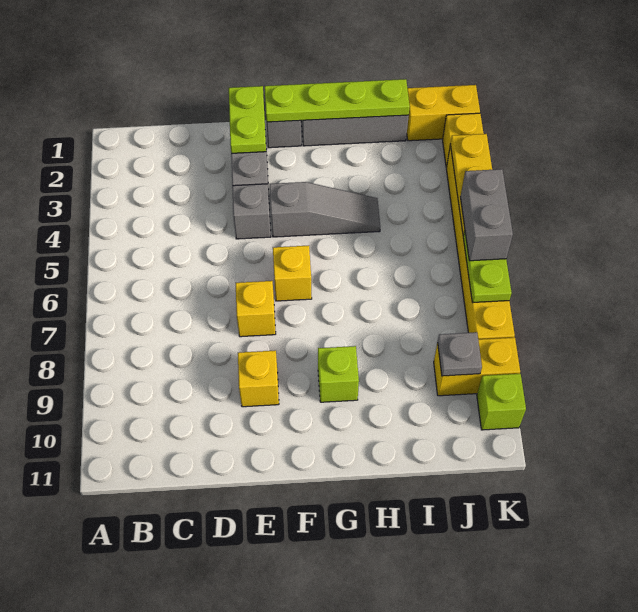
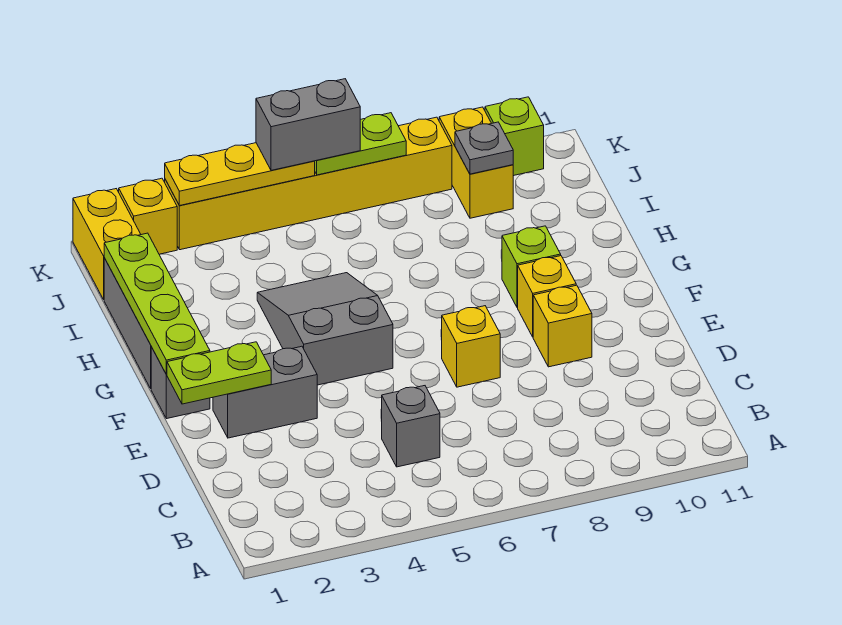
grey 1x1 brick [232,184,271,239] -> grey 1x1 brick moved to [382,386,440,467]
grey 1x3 slope [270,182,380,237] -> grey 2x3 slope [257,273,393,385]
yellow 1x1 brick [273,246,312,301] -> yellow 1x1 brick moved to [518,256,576,337]

